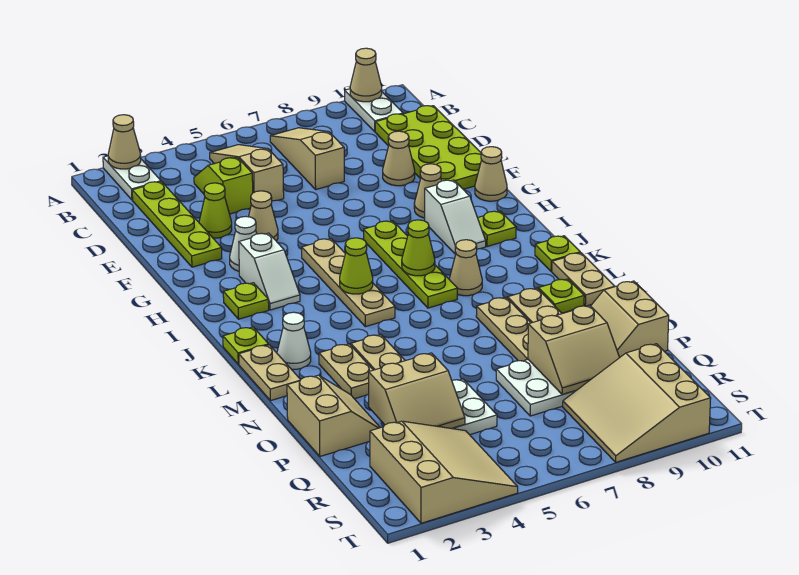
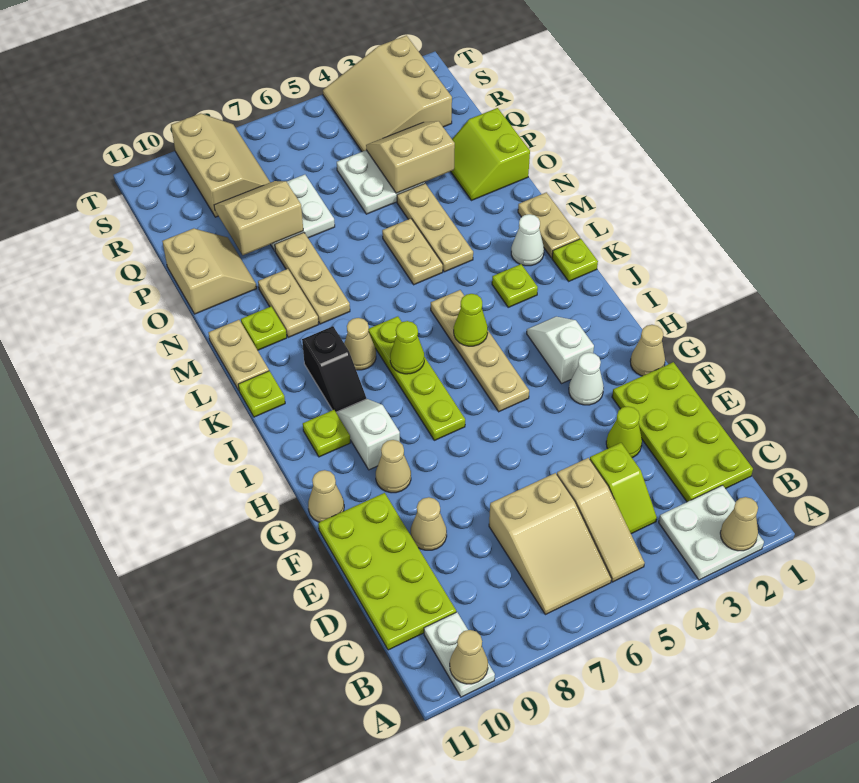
white 1x2 plate [103,156,161,200] -> white 2x2 plate [659,485,764,580]
tan 1x3 slope [270,128,344,189] -> tan 2x3 slope [489,473,611,615]
lime 1x4 plate [132,182,222,267] -> lime 2x4 plate [612,362,753,502]
tan 1x1 cone [249,191,278,241] -> tan 1x1 cone moved to [630,325,665,376]
lime 1x1 plate [223,283,269,319] -> lime 1x1 plate moved to [492,264,538,307]
none -> black 1x2 slope [302,326,366,412]
tan 1x2 plate [319,344,373,399] -> tan 1x2 plate moved to [382,219,443,285]
tan 2x2 slope [287,375,380,456] -> lime 2x2 slope [451,108,530,201]
tan 3x3 slope [563,344,711,462] -> tan 2x3 slope [171,113,270,217]

